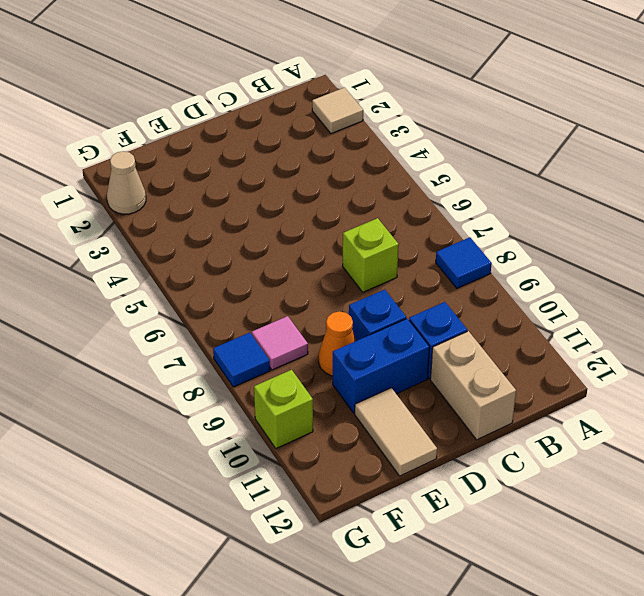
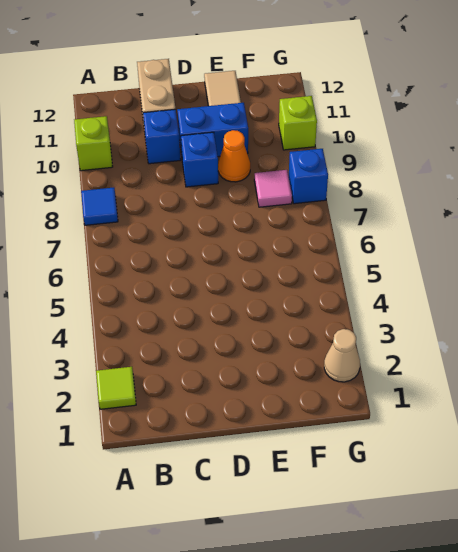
tan 1x1 tile [312,88,363,134] -> lime 1x1 tile [96,367,136,409]
lime 1x1 brick [343,218,399,292] -> lime 1x1 brick moved to [74,116,113,171]
blue 1x1 tile [213,332,270,387] -> blue 1x1 brick [289,149,328,204]

